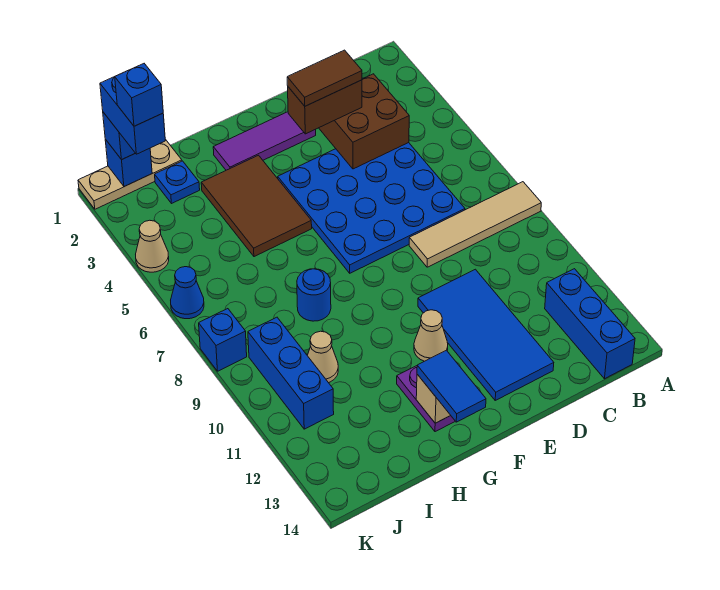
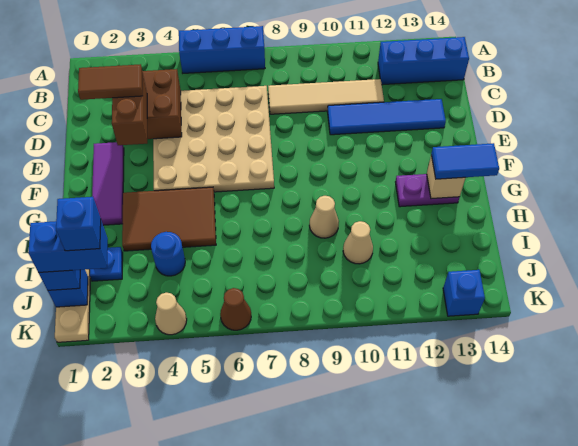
tan 1x4 tile [409,182,541,267] -> tan 1x4 tile turned to [268,79,384,114]
blue 4x4 plate [278,143,465,273] -> tan 4x4 plate [153,86,274,192]
brown 1x2 tile [287,50,362,106] -> brown 1x2 tile turned to [78,64,143,100]
blue 2x4 tile [418,269,554,400] -> blue 1x4 tile [328,99,446,135]
tan 1x1 cone [414,310,448,361] -> tan 1x1 cone moved to [309,196,339,238]
blue 1x1 round brick [297,269,331,321] -> blue 1x1 round brick moved to [151,232,185,276]
blue 1x3 brick [248,317,334,429] -> blue 1x3 brick moved to [179,26,265,73]
blue 1x1 cone [171,267,204,319] -> brown 1x1 cone [220,288,251,330]
blue 1x1 brick [199,309,247,371] -> blue 1x1 brick moved to [443,270,485,316]

